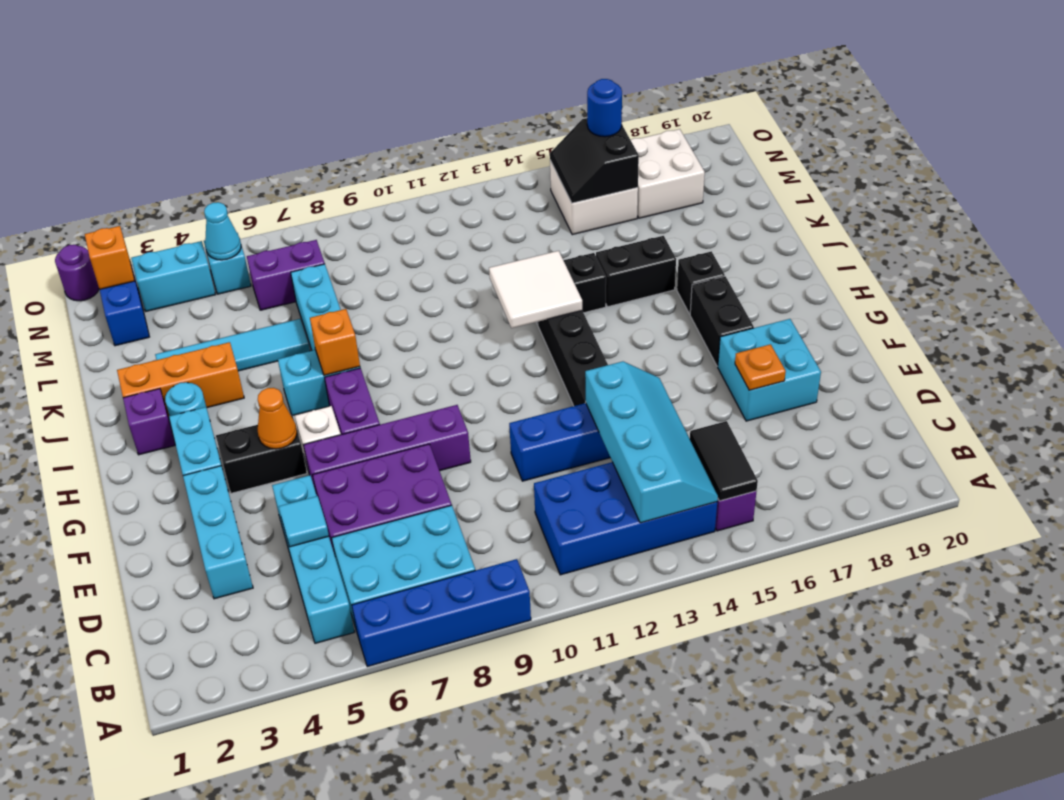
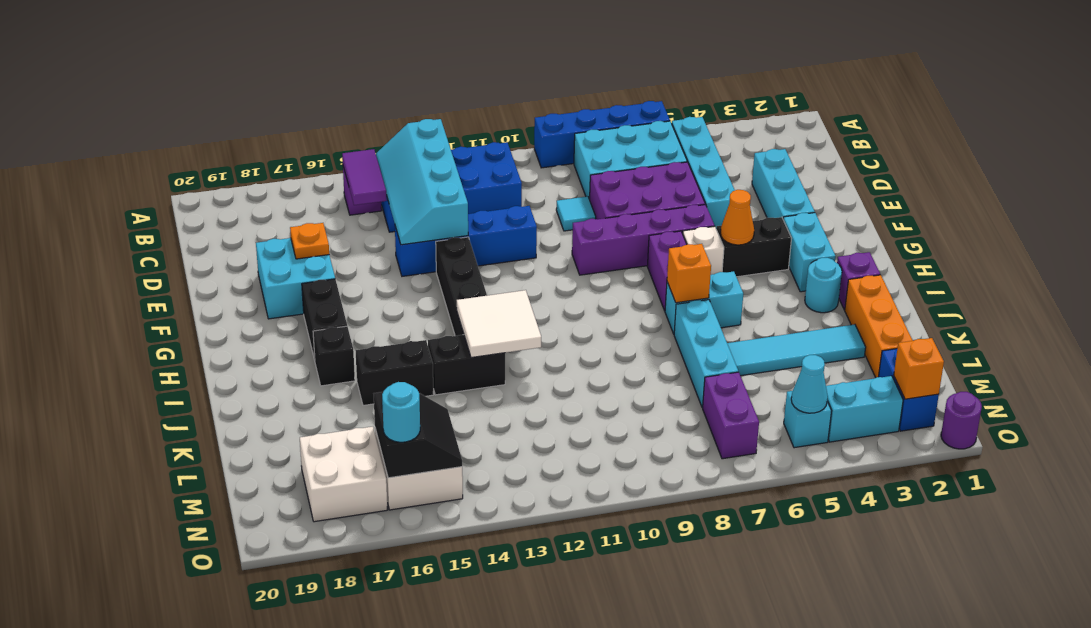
black 1x2 tile [690,421,758,501] -> purple 1x2 tile [342,149,387,205]
cyan 1x1 tile [279,496,329,547] -> cyan 1x1 tile moved to [556,196,596,231]
orange 1x3 brick [117,342,244,417] -> orange 1x3 brick turned to [845,275,913,378]
purple 1x2 brick [247,240,325,310] -> purple 1x2 brick turned to [703,372,759,459]
blue 1x1 round brick [587,79,622,137] -> cyan 1x1 round brick [382,382,420,442]

